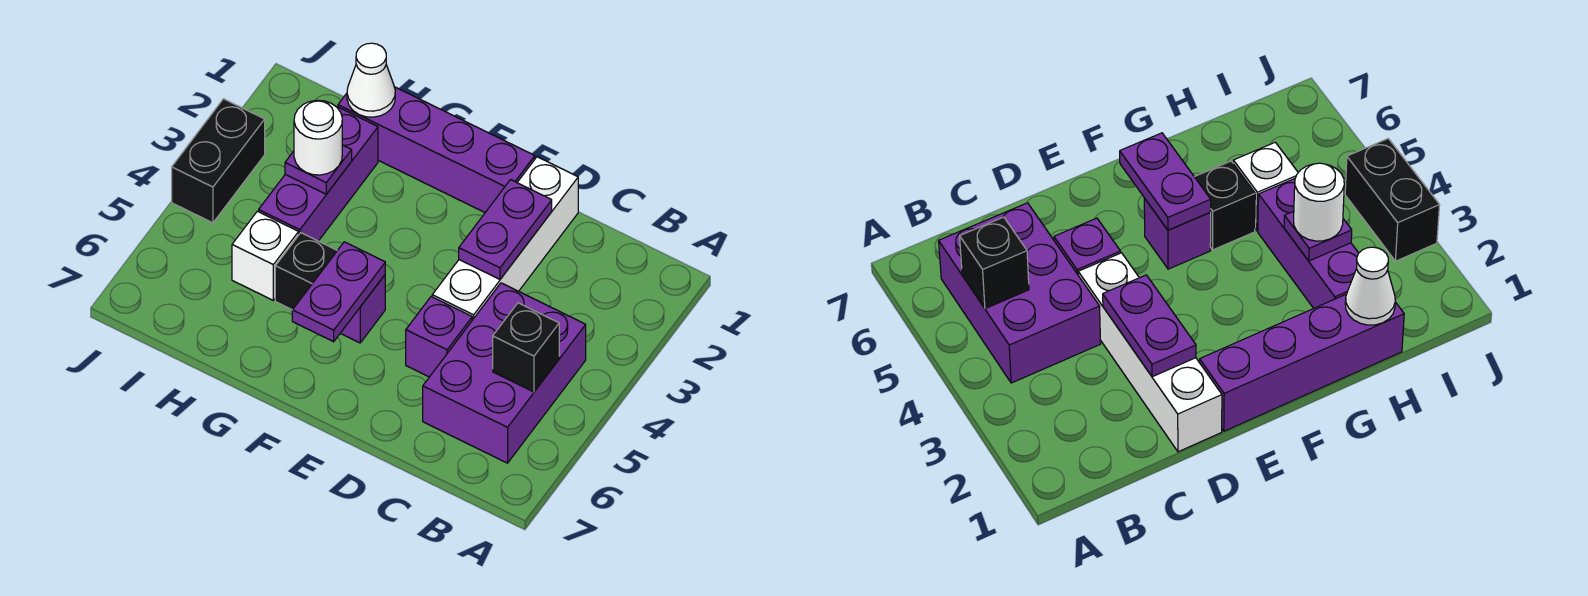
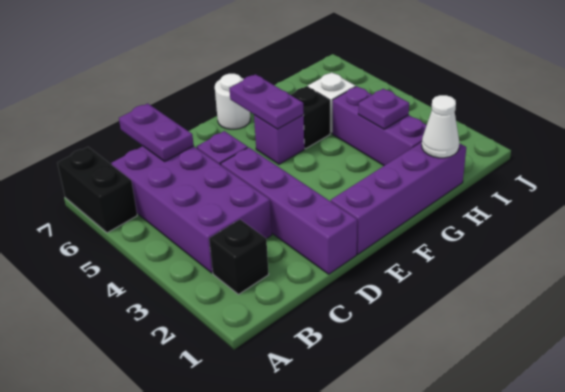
purple 2x3 brick [423,283,586,463] -> purple 2x4 brick [111,146,272,273]
black 1x1 brick [493,303,559,392] -> black 1x1 brick moved to [209,220,269,294]
white 1x4 brick [432,157,578,320] -> purple 1x4 brick [221,147,357,274]
purple 1x2 plate [459,180,552,279] -> purple 1x2 plate moved to [119,103,194,161]
white 1x1 round brick [294,100,342,175] -> white 1x1 round brick moved to [215,74,250,129]
black 1x2 brick [172,99,265,223] -> black 1x2 brick moved to [57,147,137,233]

